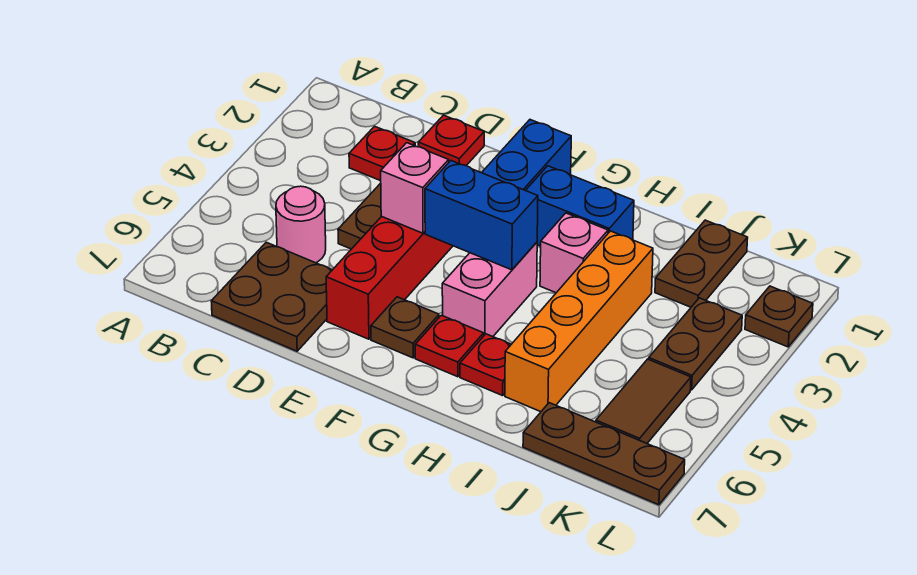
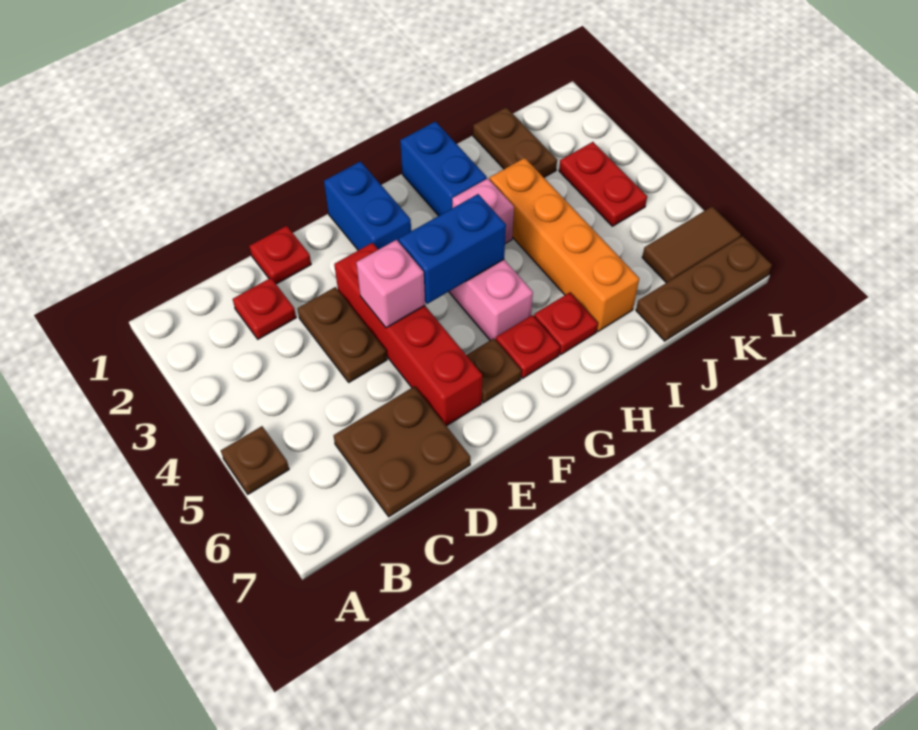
pink 1x1 round brick [276,186,326,263] -> none
blue 1x2 brick [526,166,634,246] -> blue 1x2 brick turned to [400,121,487,216]
brown 1x2 plate [649,298,742,390] -> red 1x2 plate [559,142,647,226]
brown 1x2 tile [596,359,691,443] -> brown 1x2 tile turned to [642,206,741,283]
brown 1x1 plate [745,286,813,347] -> brown 1x1 plate moved to [221,426,289,494]

